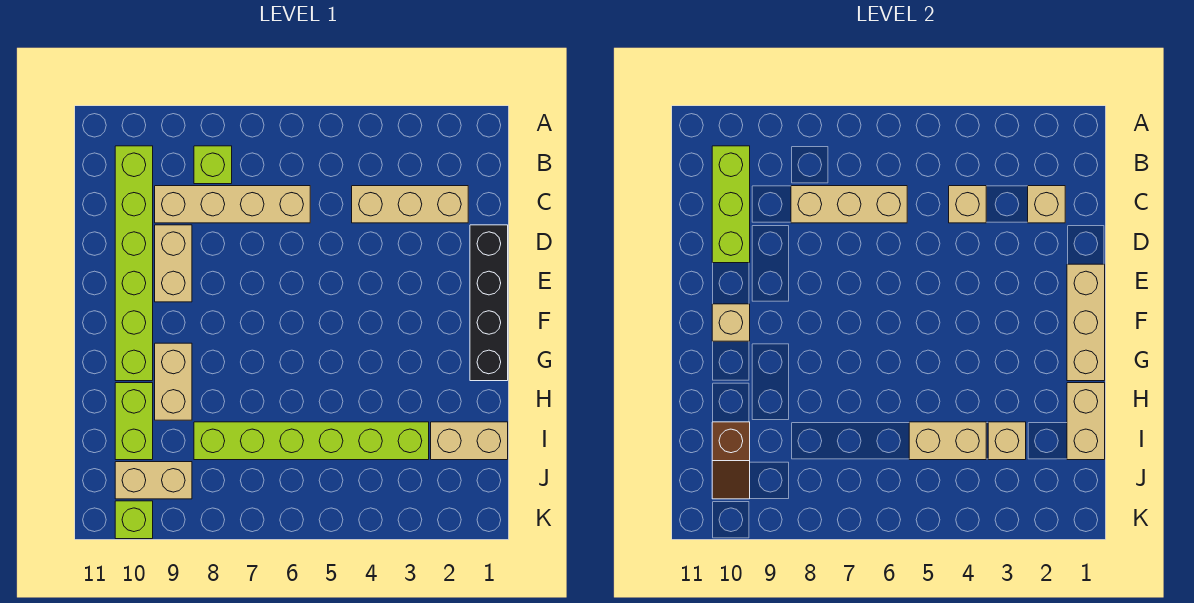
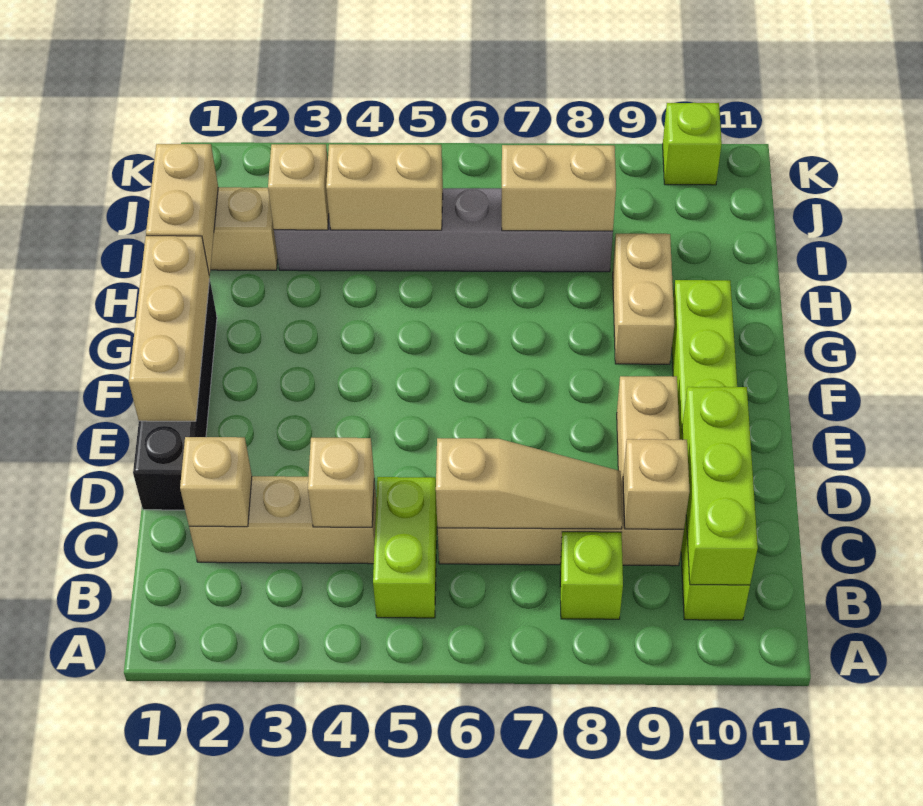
tan 1x3 brick [791,186,907,223] -> tan 1x3 slope [436,438,622,529]
tan 1x1 brick [712,304,750,341] -> tan 1x1 brick moved to [623,439,690,529]
lime 1x2 brick [115,383,153,460] -> lime 1x2 brick moved to [373,477,437,618]
lime 1x6 brick [194,422,429,460] -> grey 1x6 brick [274,188,613,272]
brown 1x2 slope [712,422,750,499] -> none
tan 1x2 brick [115,462,192,499] -> tan 1x2 brick moved to [502,145,616,231]

